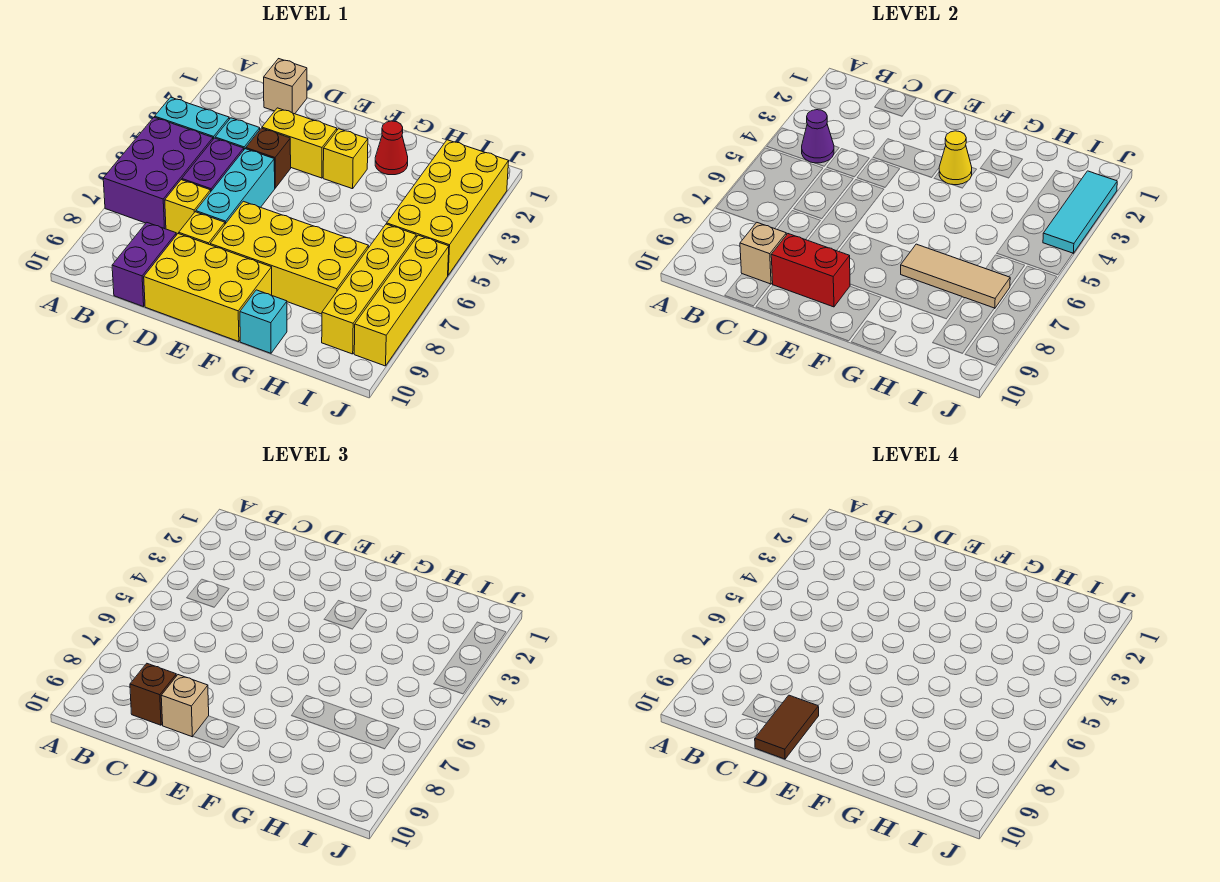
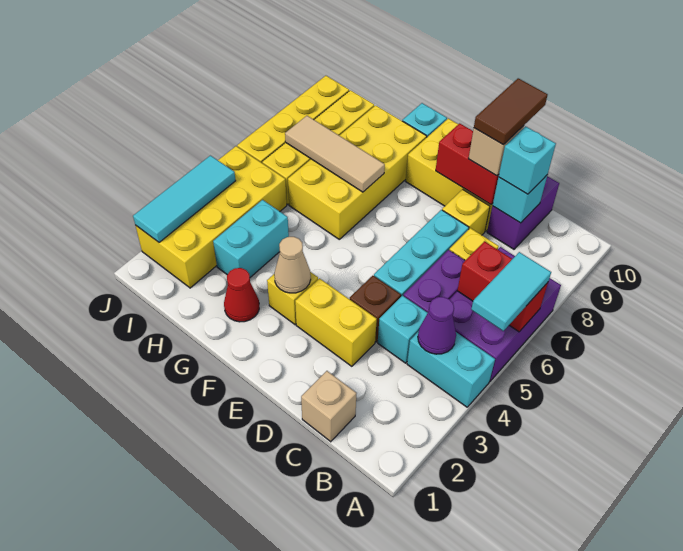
none -> cyan 1x2 tile [471,252,551,331]
none -> red 1x2 brick [457,241,548,332]
tan 1x1 brick [740,222,786,284] -> cyan 1x1 brick [493,175,547,223]
brown 1x1 brick [130,664,176,725] -> cyan 1x1 brick [499,126,556,194]
yellow 2x4 brick [210,201,368,314] -> yellow 2x4 brick turned to [288,105,427,239]
yellow 1x1 cone [939,131,972,185] -> tan 1x1 cone [274,237,311,293]
none -> cyan 1x2 brick [213,200,289,277]

